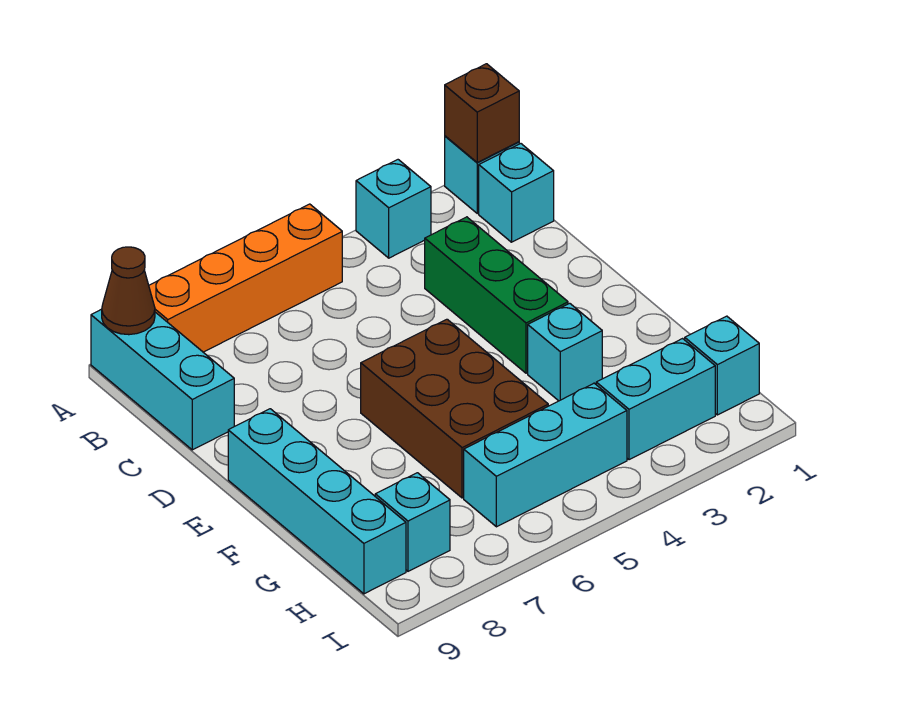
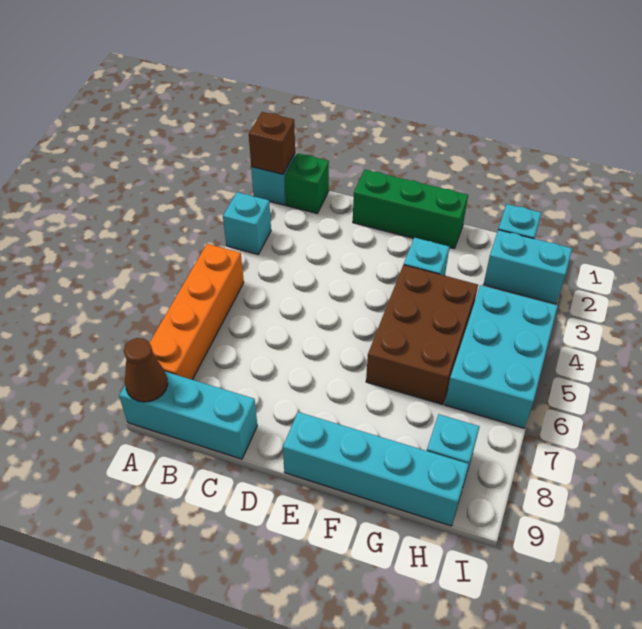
cyan 1x1 brick [479,144,554,242] -> green 1x1 brick [285,153,329,213]
green 1x3 brick [425,217,568,373] -> green 1x3 brick moved to [353,170,468,249]
brown 2x3 brick [361,319,548,498] -> brown 2x3 brick turned to [366,265,478,405]
cyan 1x2 brick [596,339,715,460] -> cyan 1x2 brick turned to [484,230,572,304]
cyan 1x3 brick [464,383,627,527] -> cyan 2x3 brick [445,285,558,428]

